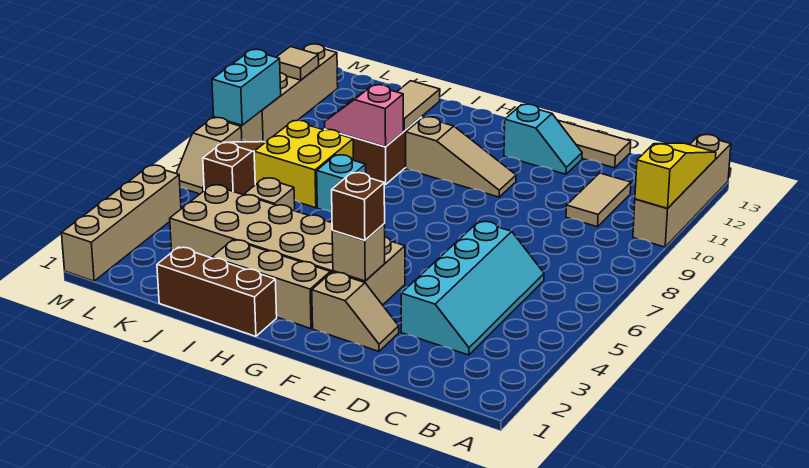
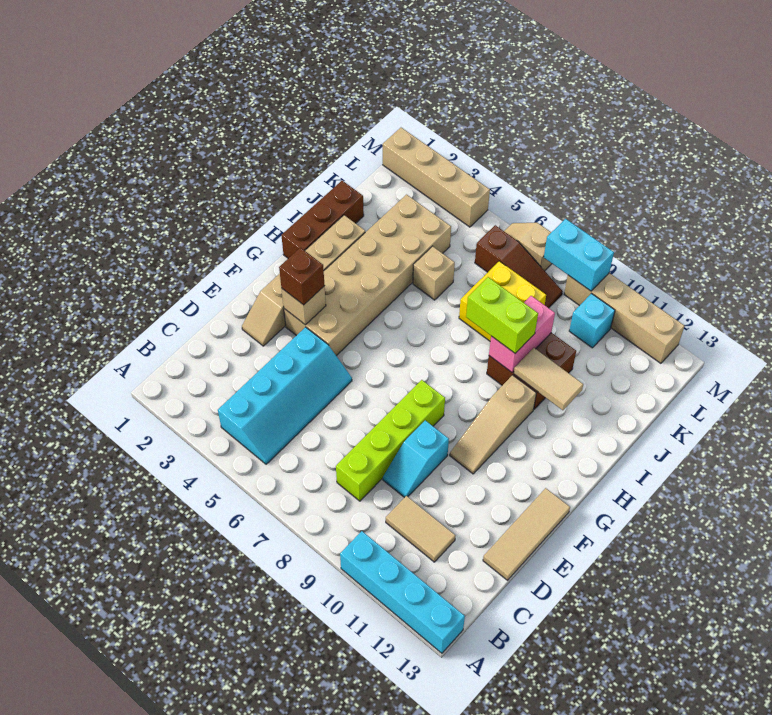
tan 1x4 brick [633,135,731,247] -> cyan 1x4 brick [340,531,465,653]
yellow 1x3 slope [635,143,716,208] -> none
cyan 2x4 slope [401,221,544,355] -> cyan 2x4 slope turned to [218,327,352,464]
none -> lime 1x4 brick [336,380,445,501]
cyan 1x2 slope [504,104,582,174] -> cyan 1x2 slope moved to [383,420,449,498]
cyan 1x1 brick [317,155,366,212] -> cyan 1x1 brick moved to [569,294,615,348]
none -> lime 1x2 brick [466,277,538,353]
pink 1x2 slope [324,85,403,147] -> pink 1x2 brick [489,296,555,372]
tan 1x1 tile [277,47,319,80] -> none

